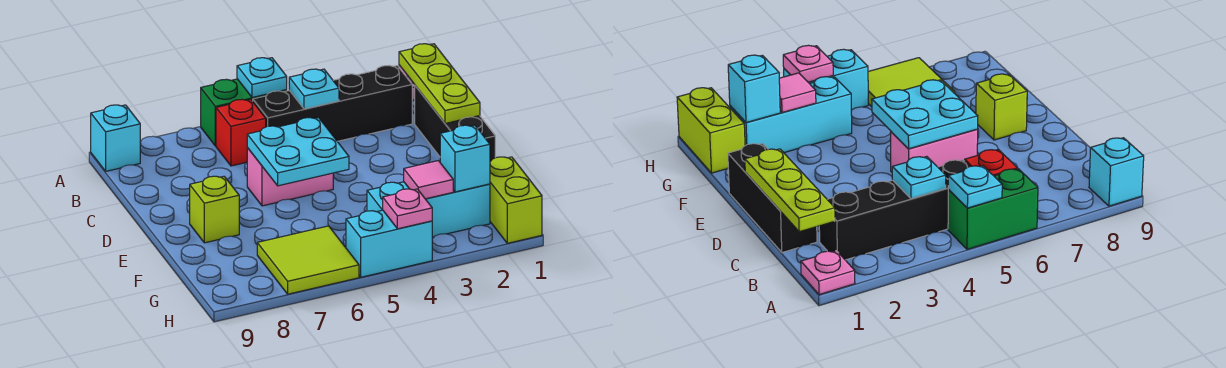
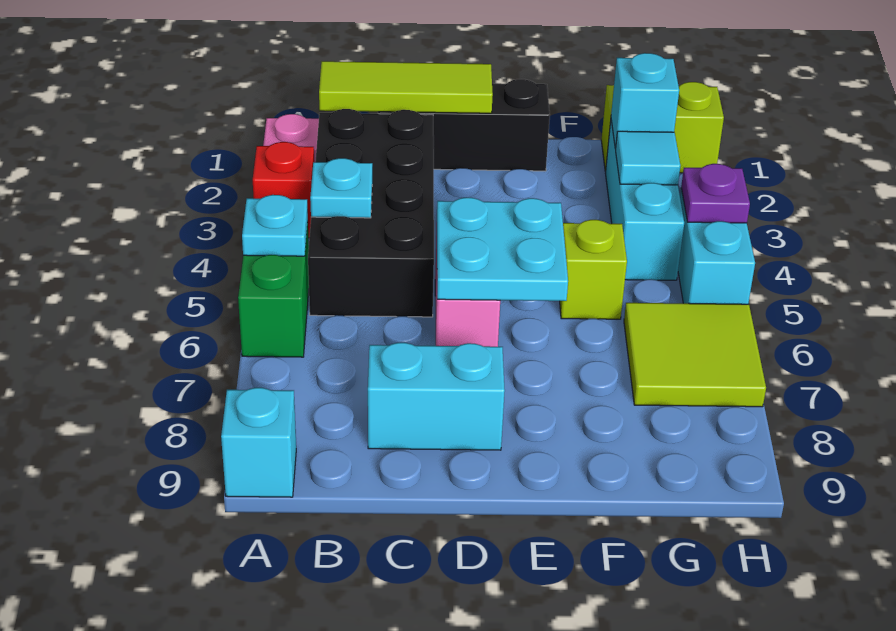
lime 1x3 plate [399,44,480,124] -> lime 1x3 tile [319,61,493,113]
black 1x4 brick [253,66,412,141] -> black 2x4 brick [308,109,434,317]
red 1x1 brick [216,99,266,166] -> red 1x1 brick moved to [253,142,314,238]
none -> cyan 1x2 brick [368,343,505,450]
lime 1x1 brick [190,176,239,243] -> lime 1x1 brick moved to [560,220,627,319]
pink 1x1 tile [404,161,453,199] -> cyan 1x1 tile [616,131,680,185]
pink 1x1 plate [383,189,432,229] -> purple 1x1 plate [681,164,750,223]

